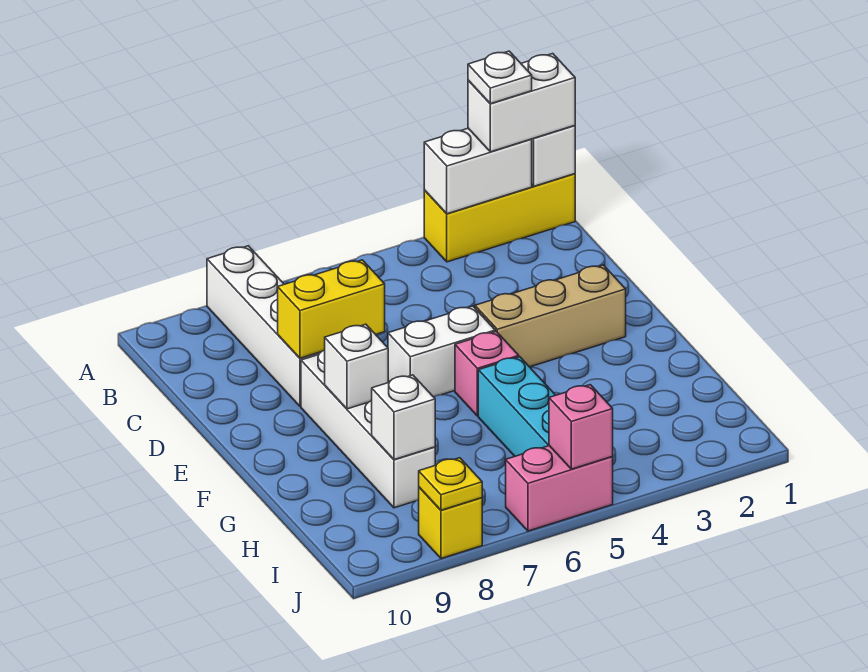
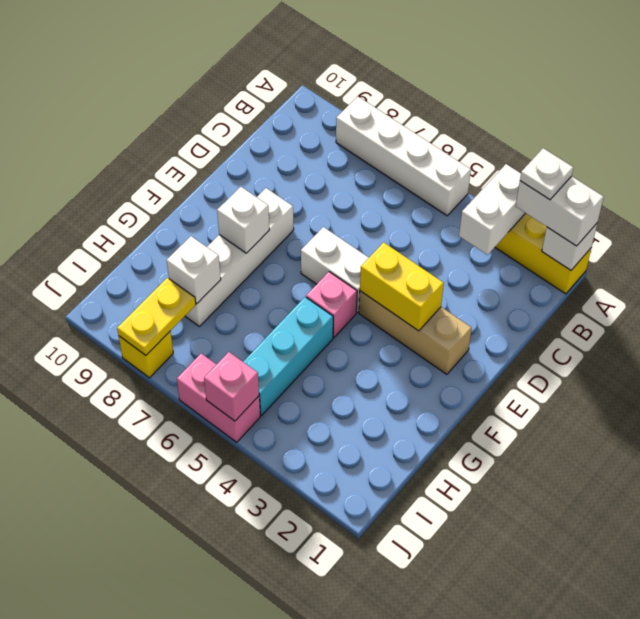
white 1x2 brick [424,128,532,214] -> white 1x2 brick turned to [459,164,525,255]
white 1x4 brick [207,246,321,406] -> white 1x4 brick turned to [336,96,471,216]
yellow 1x2 brick [278,260,385,358] -> yellow 1x2 brick moved to [360,242,444,331]
yellow 1x1 plate [419,458,482,510] -> yellow 1x2 plate [117,278,196,355]

